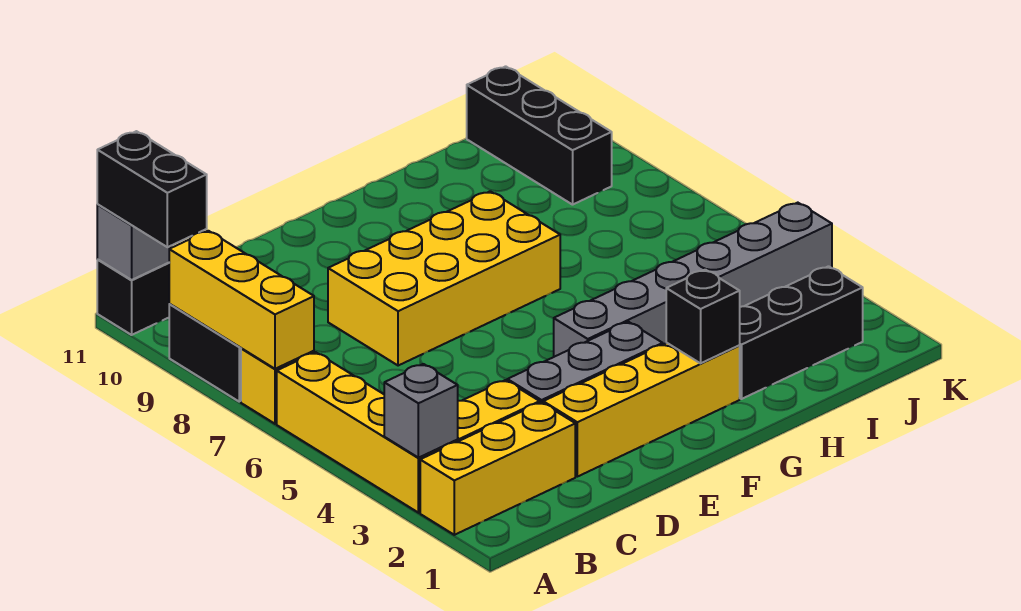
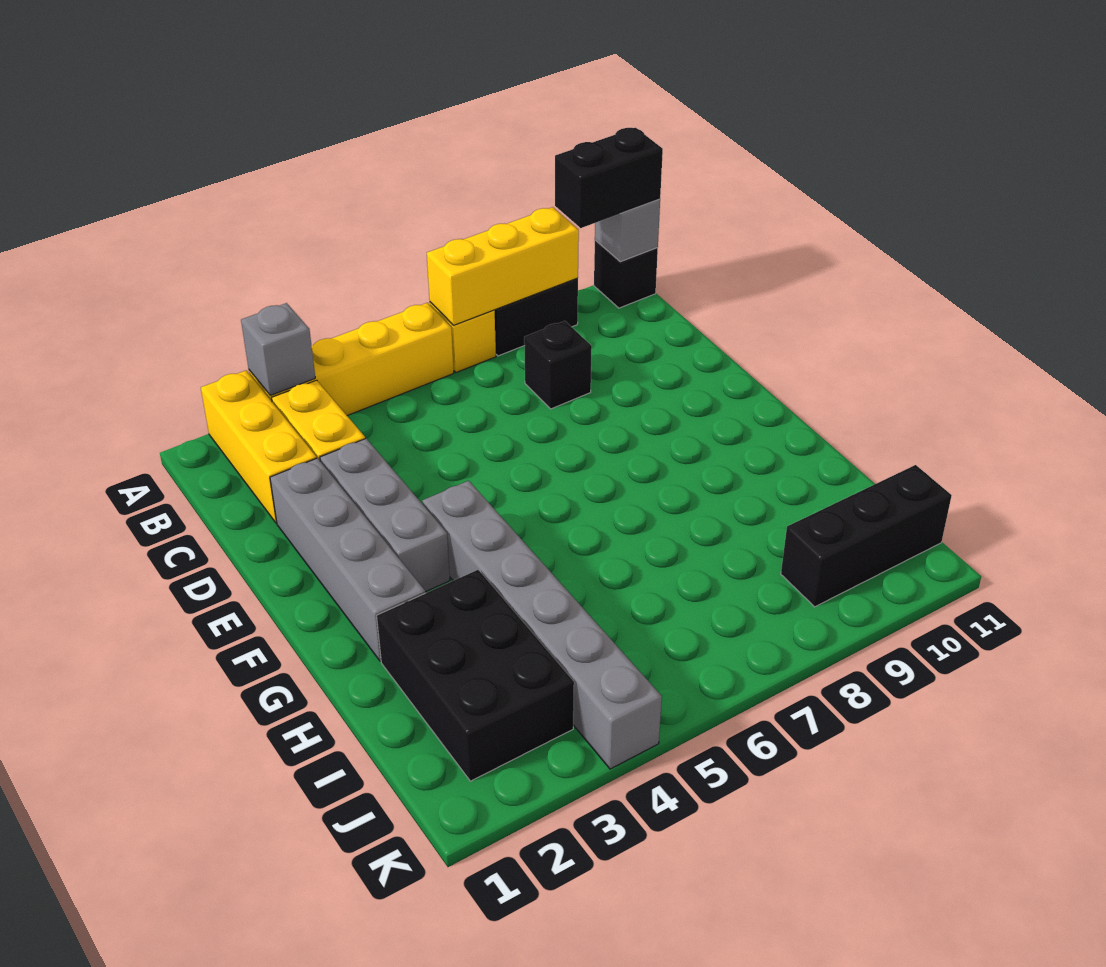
yellow 1x4 brick [543,343,740,477] -> grey 1x4 brick [270,458,426,661]
yellow 2x4 brick [328,191,560,366] -> none
black 1x1 brick [666,270,740,363] -> black 1x1 brick moved to [524,321,592,409]
black 1x3 brick [739,266,863,399] -> black 2x3 brick [377,570,574,781]

